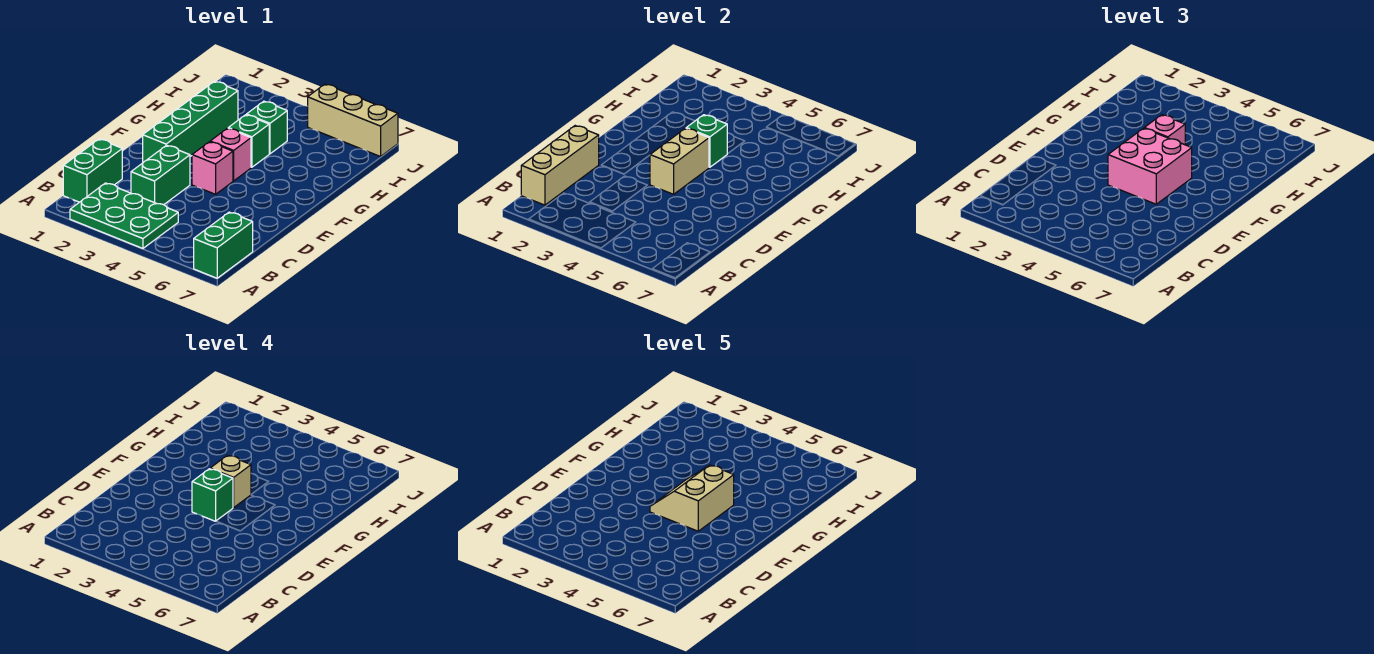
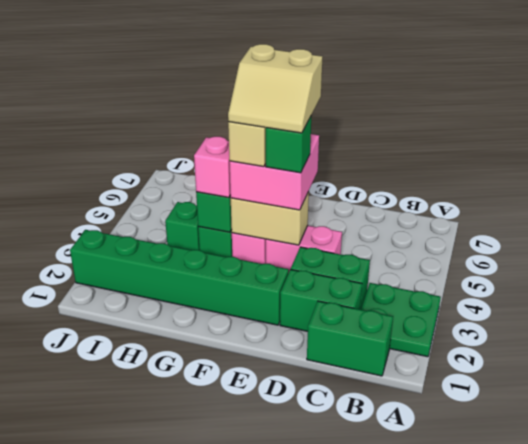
green 2x3 plate [70,183,178,248] -> green 2x2 plate [361,283,441,357]
green 1x2 brick [194,212,253,278] -> green 1x2 brick moved to [280,269,362,331]
tan 1x3 brick [521,126,599,205] -> none
green 1x4 brick [143,81,238,162] -> green 1x6 brick [70,230,289,325]
pink 1x1 brick [192,142,233,194] -> pink 1x2 brick [266,226,342,273]
tan 1x3 brick [308,84,398,157] -> none

